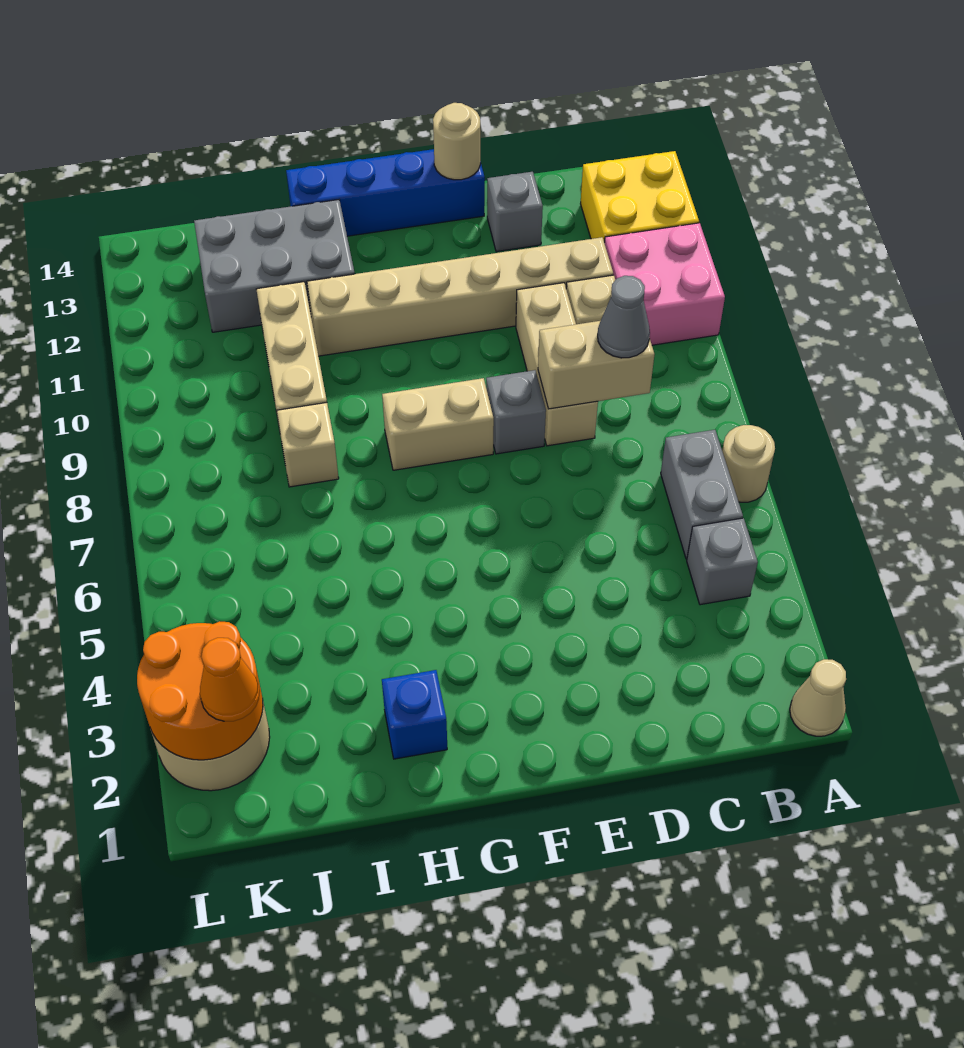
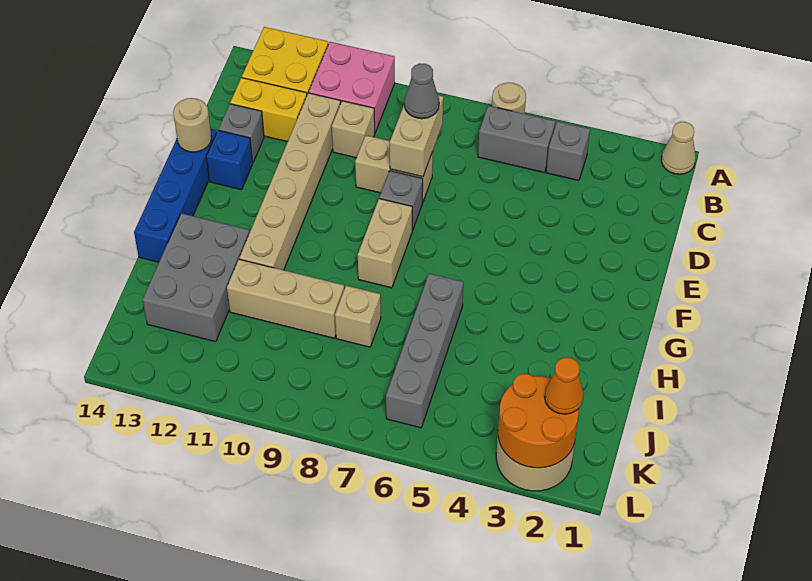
none -> yellow 1x2 brick [230,78,307,142]
tan 1x3 brick [516,283,598,446] -> tan 1x2 brick [355,135,433,203]
blue 1x1 brick [382,670,447,759] -> blue 1x1 brick moved to [206,130,253,190]
none -> grey 1x4 brick [386,273,463,428]

